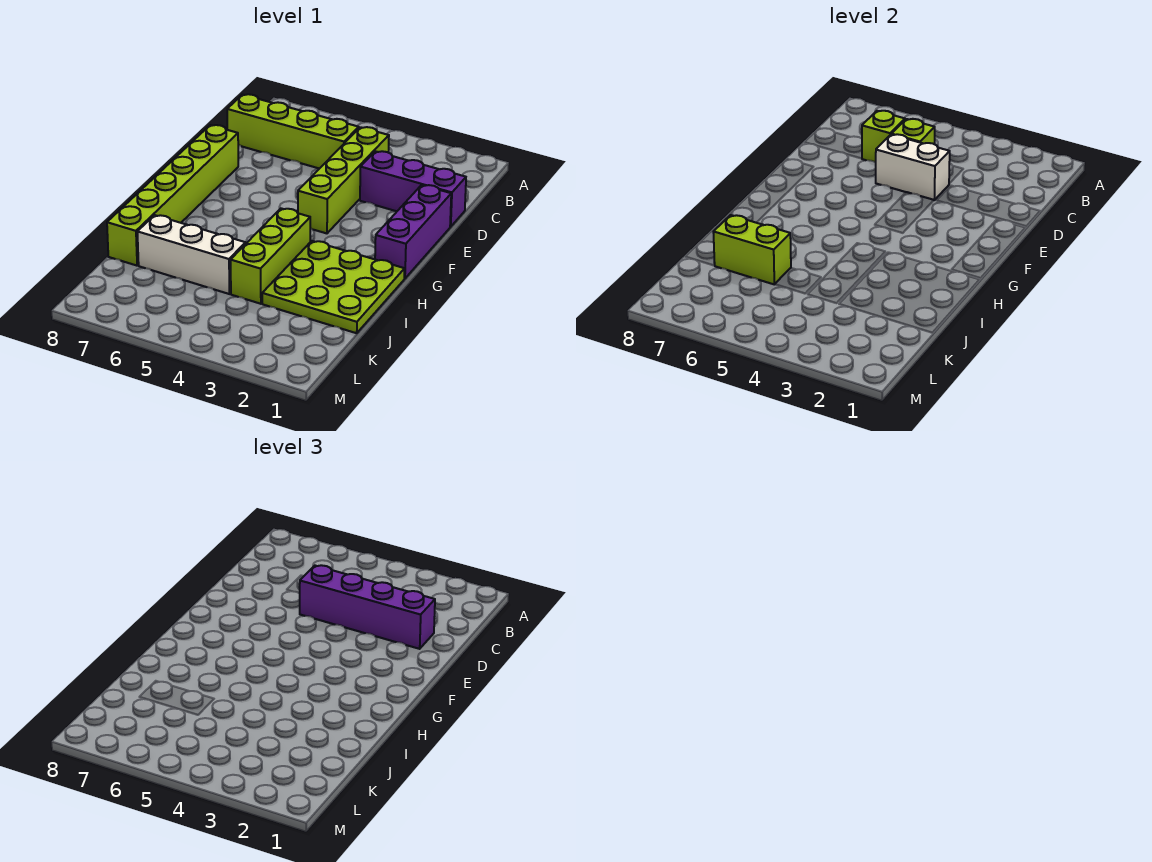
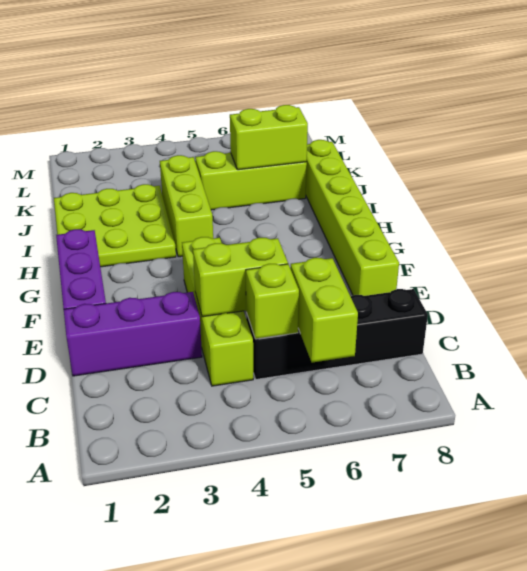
lime 1x4 brick [227,94,359,169] -> black 1x4 brick [246,289,428,379]
lime 1x1 brick [862,111,905,162] -> lime 1x2 brick [290,258,358,363]
purple 1x4 brick [300,565,435,649] -> none
white 1x2 brick [876,134,950,200] -> lime 1x2 brick [193,238,288,317]
white 1x3 brick [137,215,246,294] -> lime 1x3 brick [195,151,307,210]

